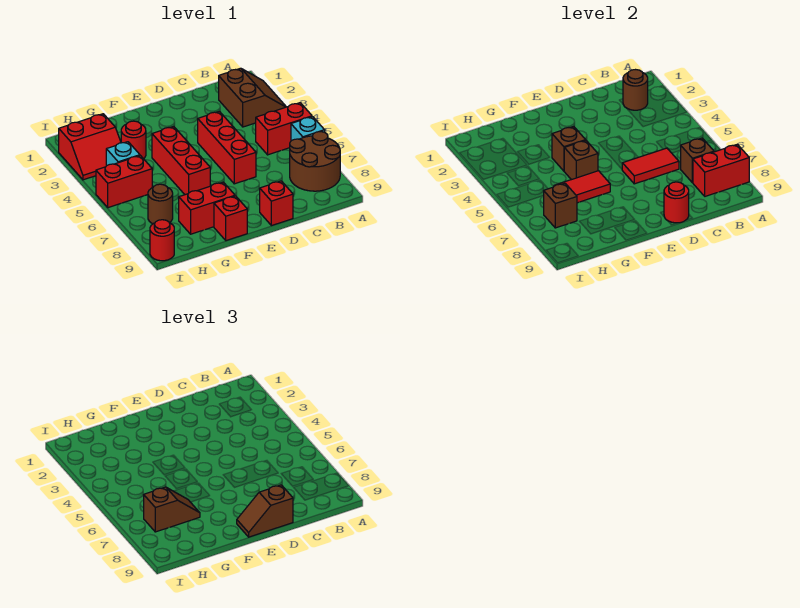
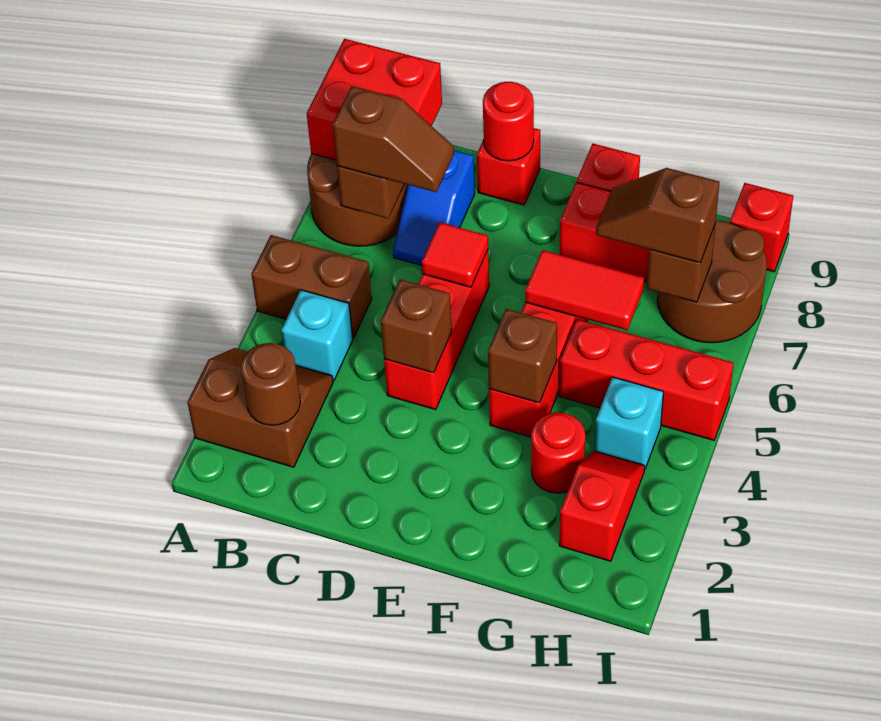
brown 2x2 slope [219,68,286,127] -> brown 2x2 slope turned to [187,348,333,467]
red 1x2 brick [256,103,312,155] -> brown 1x2 brick [251,235,372,338]
cyan 1x1 brick [291,117,325,141] -> cyan 1x1 brick moved to [281,290,353,380]
red 1x2 brick [693,144,749,196] -> red 2x2 brick [307,39,442,160]
red 1x2 tile [622,148,679,184] -> red 1x1 tile [422,223,488,287]
none -> blue 1x2 slope [393,150,475,265]
brown 1x2 slope [237,485,293,537] -> brown 1x2 slope moved to [333,86,454,192]
brown 1x1 brick [564,141,598,180] -> brown 1x1 brick moved to [381,280,452,373]
red 2x2 slope [59,114,121,180] -> red 1x2 slope [559,451,645,561]
red 1x2 brick [96,155,152,208] -> red 1x3 brick [559,319,733,440]
brown 1x1 round brick [148,184,173,224] -> brown 2x2 round brick [657,221,767,343]
red 1x1 round brick [150,220,174,261] -> red 1x1 brick [730,183,793,272]

